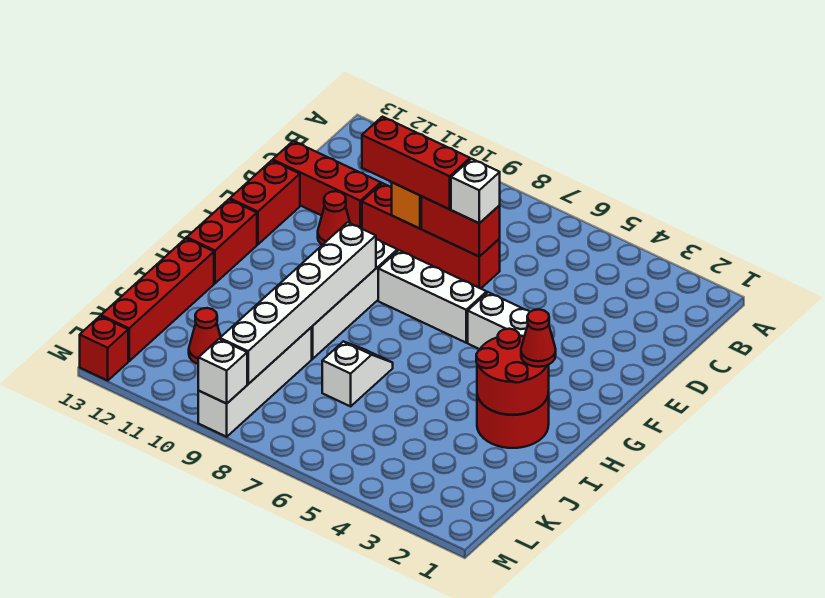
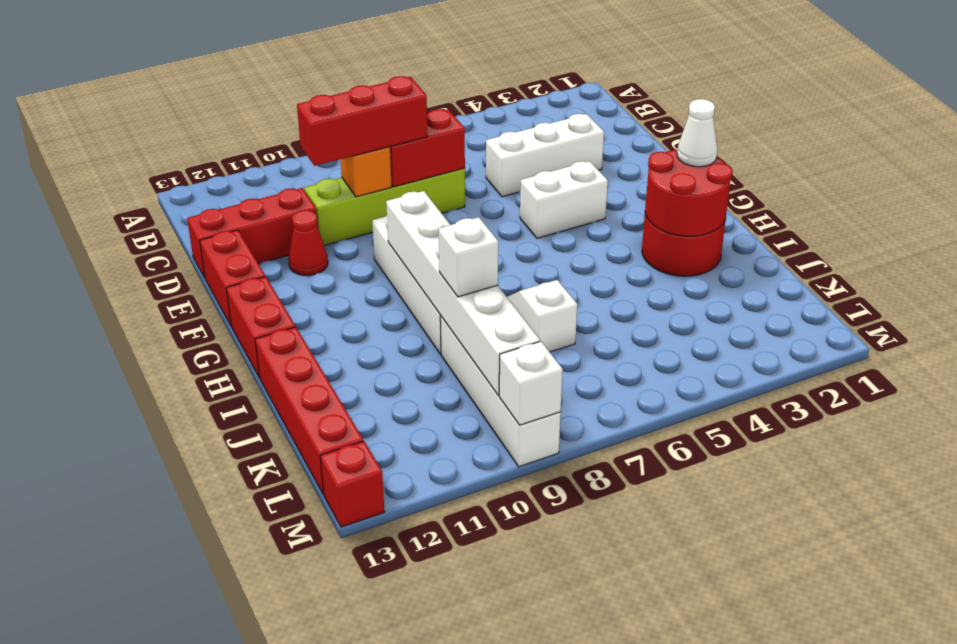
red 1x4 brick [362,183,500,289] -> lime 1x4 brick [304,168,465,246]
white 1x1 brick [451,159,500,223] -> white 1x1 brick moved to [439,217,498,297]
white 1x3 brick [378,250,487,343] -> white 1x3 brick moved to [486,114,604,197]
red 1x1 cone [521,309,556,367] -> white 1x1 cone [677,99,717,167]
red 1x1 cone [189,308,221,364] -> none

